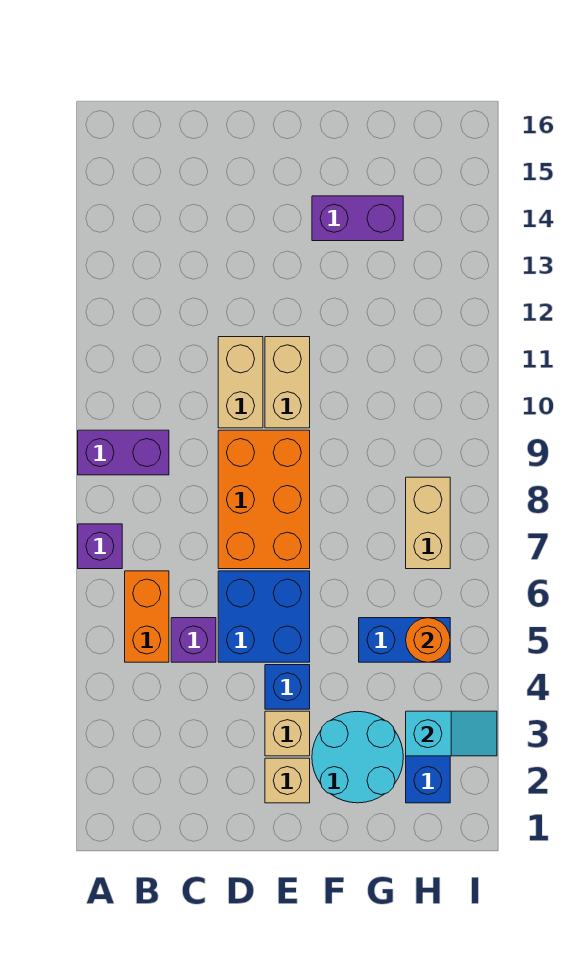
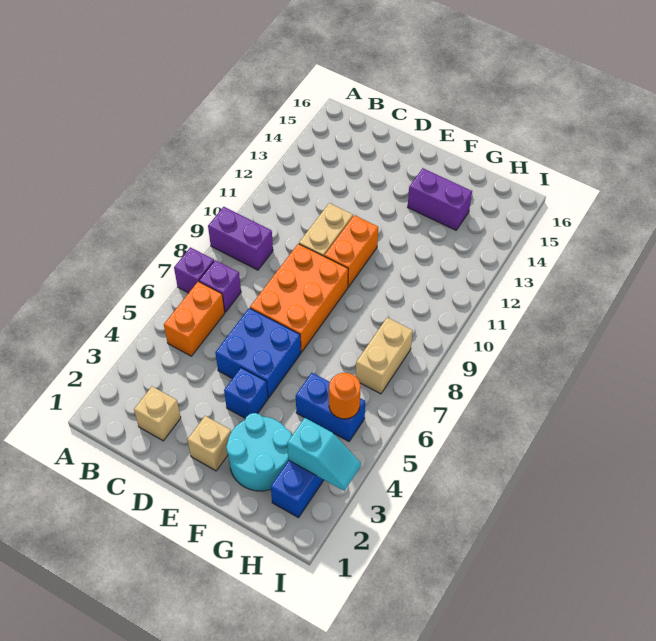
purple 1x1 brick [171,618,216,662] -> purple 1x1 brick moved to [199,260,241,312]
tan 1x1 brick [265,711,310,756] -> tan 1x1 brick moved to [134,386,181,441]
tan 1x2 brick [265,337,310,428] -> orange 1x2 brick [324,215,378,287]

